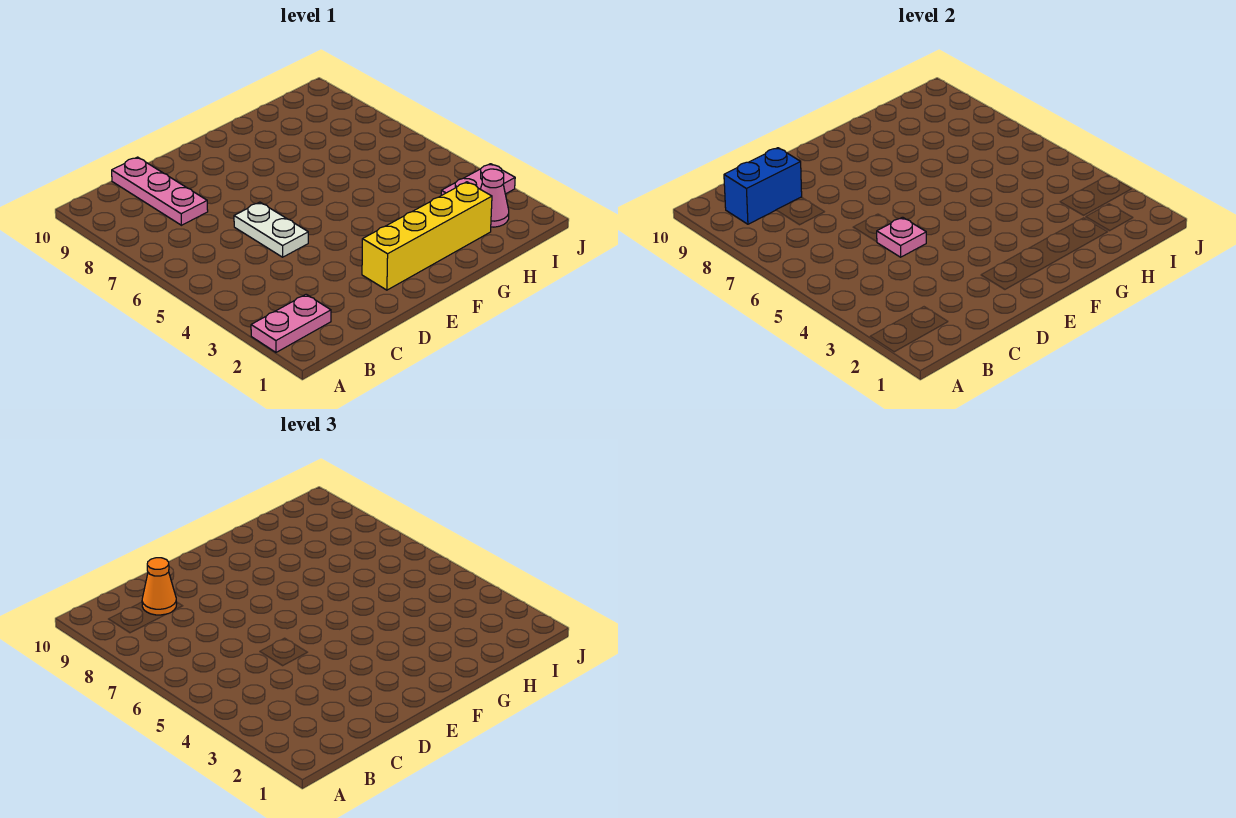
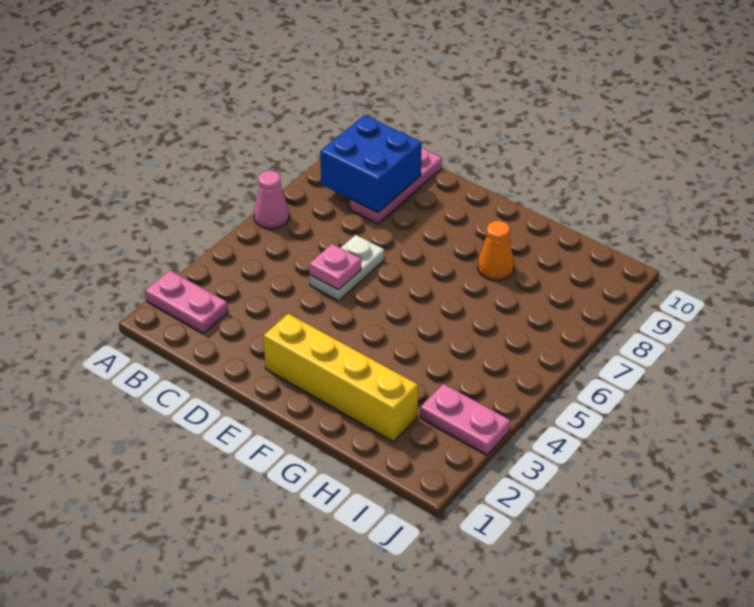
blue 1x2 brick [724,148,802,224] -> blue 2x2 brick [320,115,422,213]
orange 1x1 cone [142,558,177,615] -> orange 1x1 cone moved to [478,221,514,280]
pink 1x1 cone [480,169,509,227] -> pink 1x1 cone moved to [254,170,289,229]

